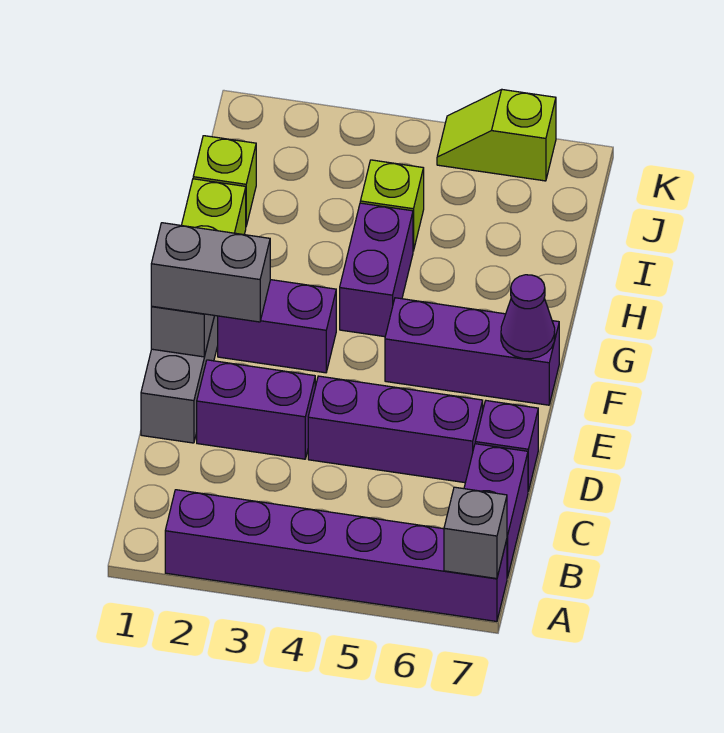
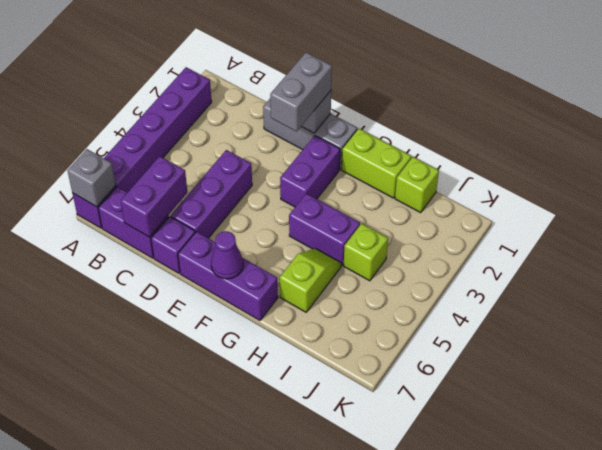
purple 1x2 brick [197,360,315,459] -> purple 1x2 brick moved to [121,156,187,237]
purple 1x3 brick [385,298,559,405] -> purple 1x3 brick turned to [178,232,278,320]
lime 1x2 slope [437,89,556,181] -> lime 1x2 slope moved to [280,248,342,312]

